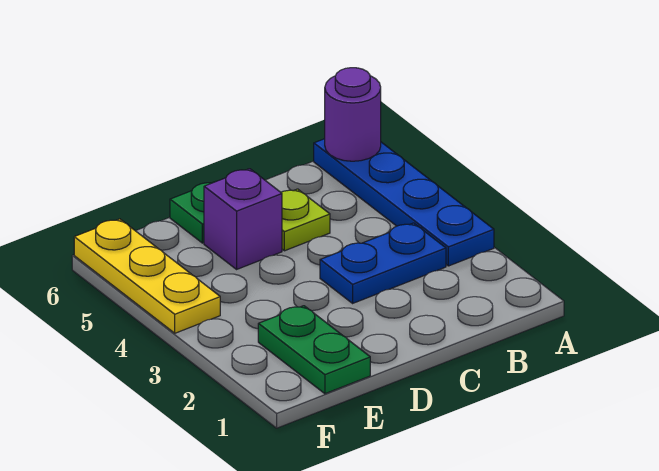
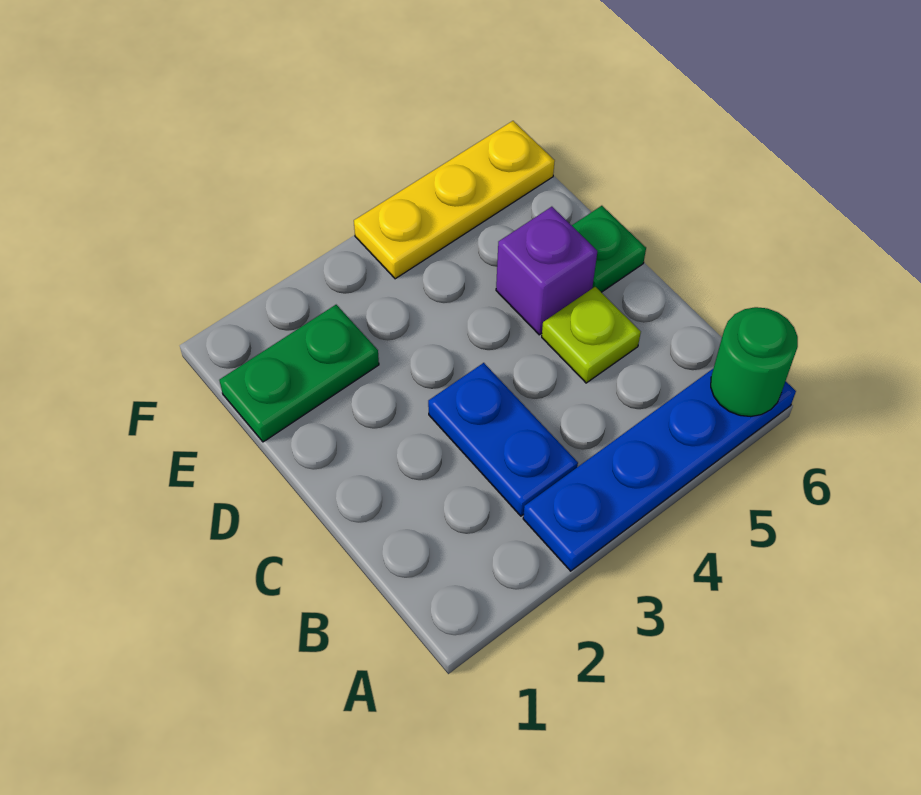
purple 1x1 round brick [325,68,381,161] -> green 1x1 round brick [711,307,798,417]

